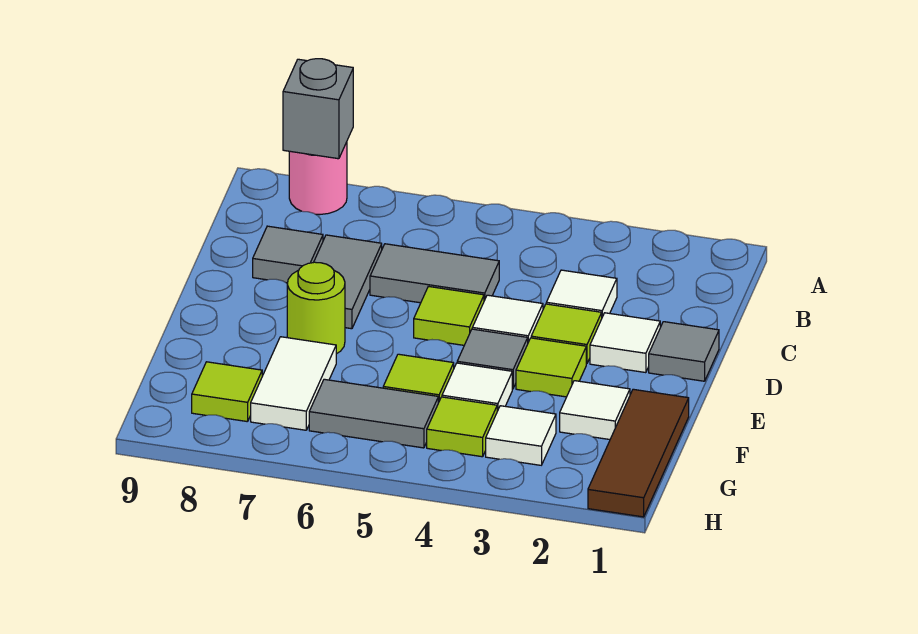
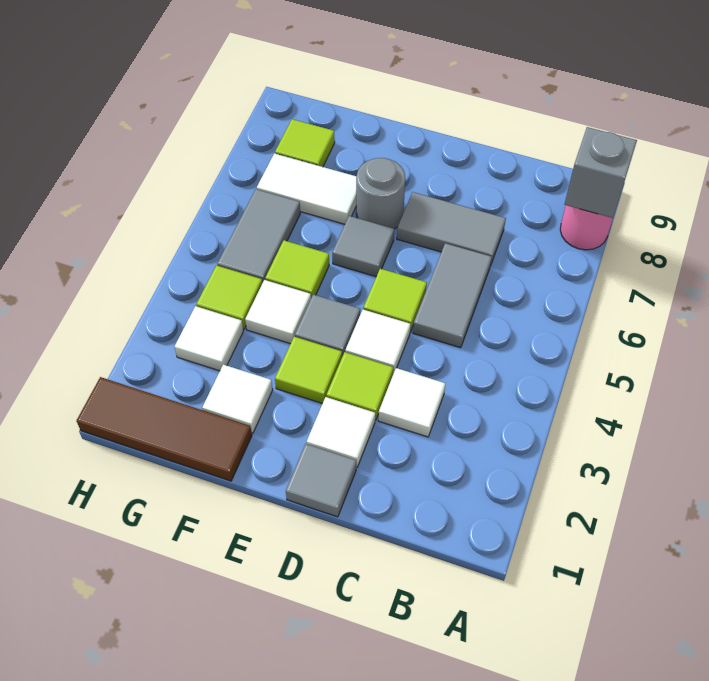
grey 1x1 tile [253,226,323,283] -> grey 1x1 tile moved to [332,216,394,277]
lime 1x1 round brick [287,262,345,354] -> grey 1x1 round brick [356,158,405,229]

